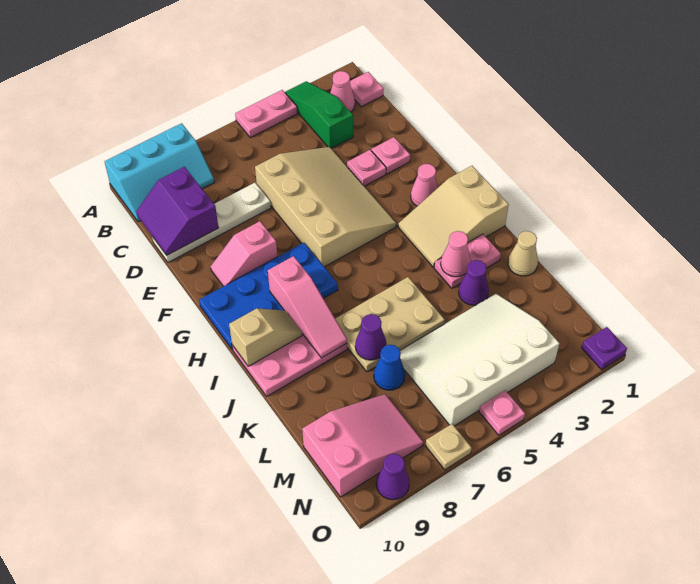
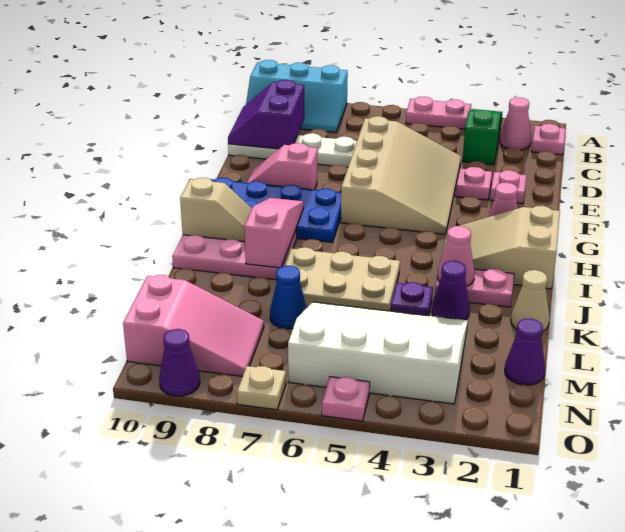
pink 1x3 slope [268,256,347,358] -> pink 1x3 slope turned to [244,198,304,268]
purple 1x1 cone [355,314,386,360] -> purple 1x1 cone moved to [505,318,545,385]
purple 1x1 plate [582,327,627,370] -> purple 1x1 plate moved to [391,282,433,316]

